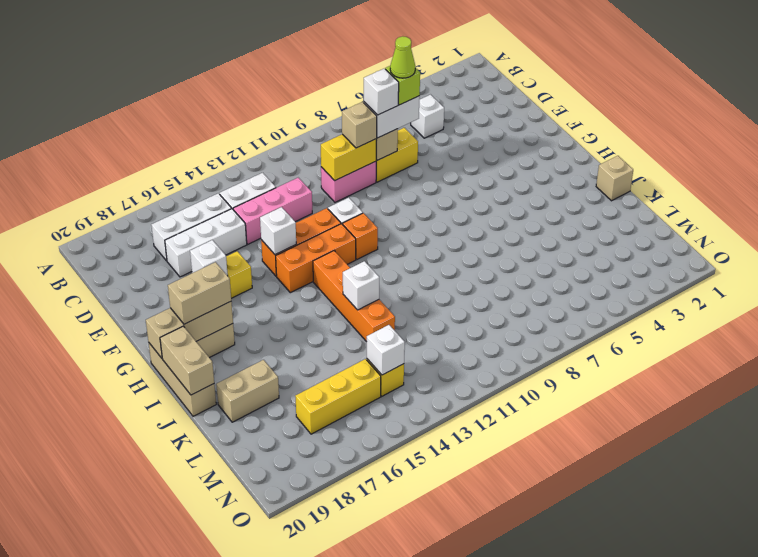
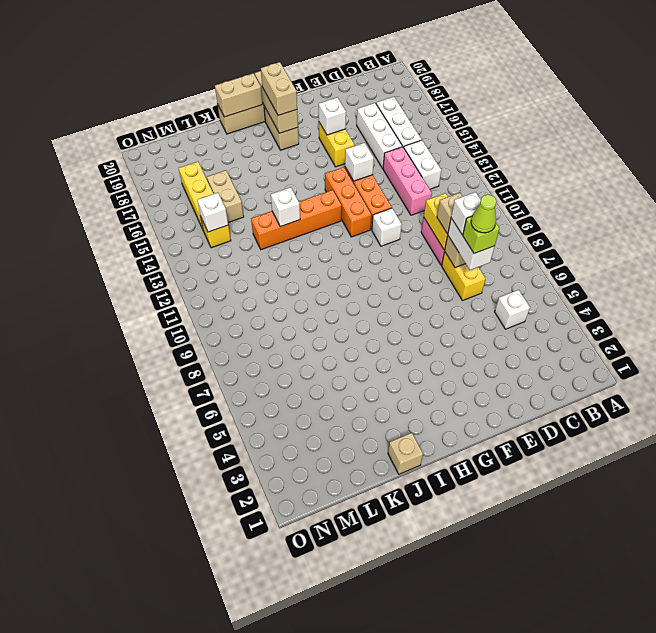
orange 1x1 brick [343,213,378,259] -> none
tan 1x2 brick [216,360,279,422] -> tan 1x2 brick moved to [207,170,244,223]

